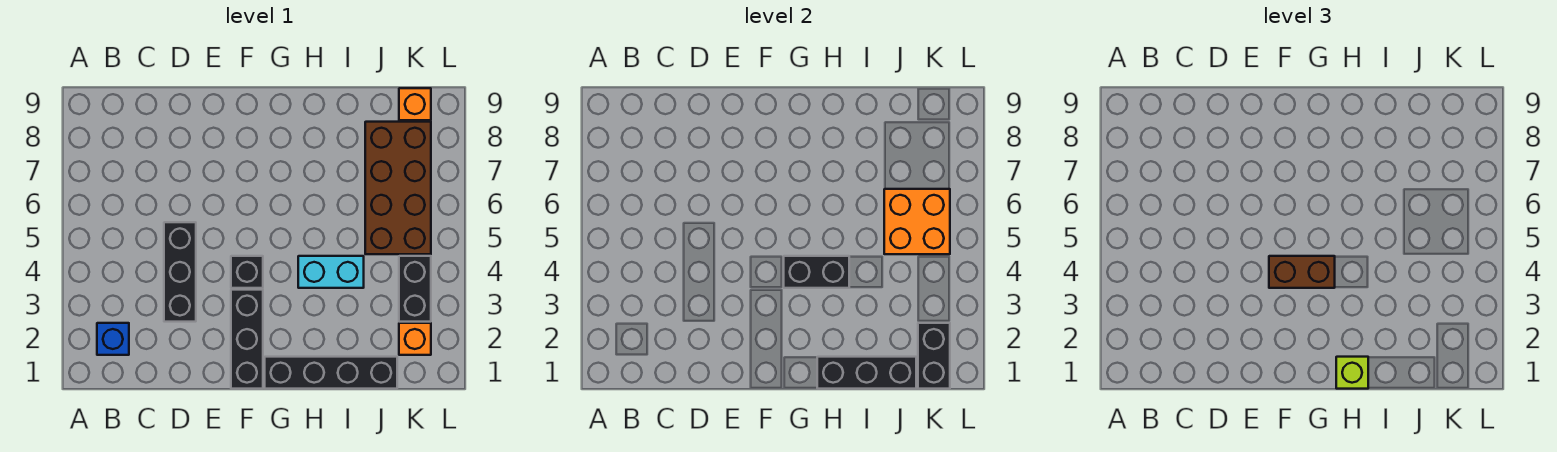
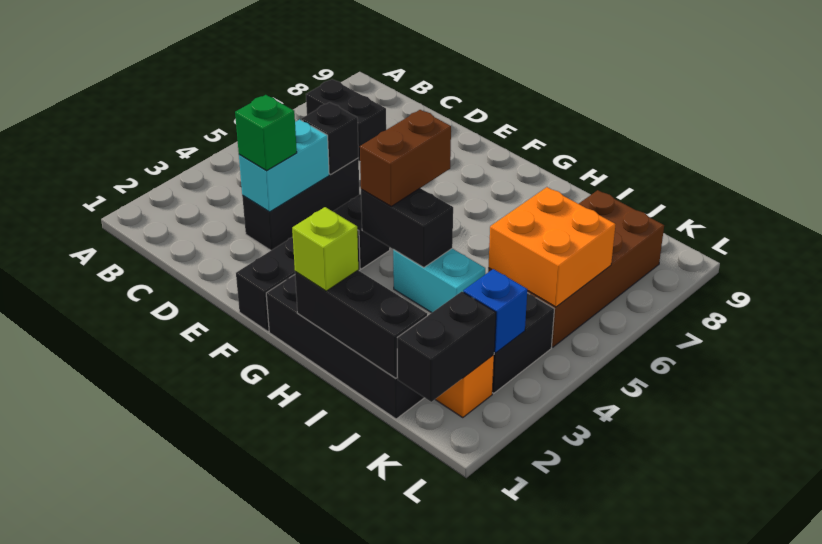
blue 1x1 brick [97,323,129,355] -> blue 1x1 brick moved to [463,269,527,353]
none -> black 1x2 brick [306,79,386,161]
none -> cyan 1x2 brick [239,119,329,212]
none -> green 1x1 brick [235,95,297,171]
none -> black 1x1 brick [301,102,359,174]
brown 1x2 brick [1269,256,1335,288] -> brown 1x2 brick turned to [360,110,451,206]
orange 1x1 brick [399,88,431,120] -> none

